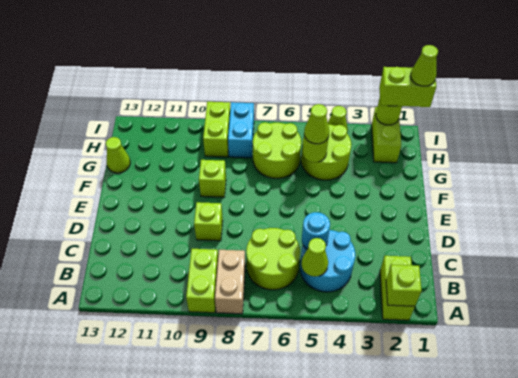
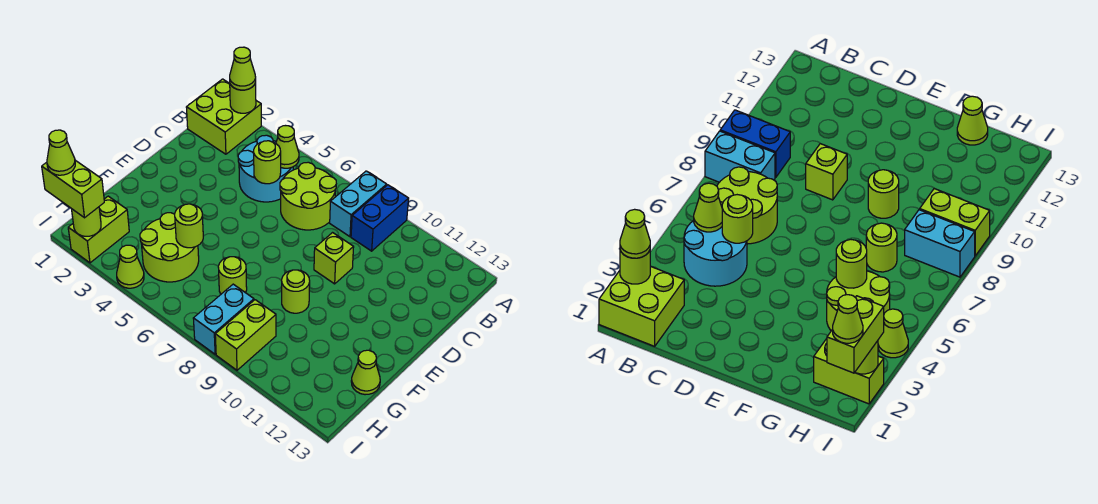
lime 1x2 brick [380,256,415,320] -> lime 2x2 brick [186,79,261,154]
lime 1x1 brick [386,265,422,306] -> lime 1x1 round brick [230,83,256,113]
tan 1x2 brick [215,250,246,314] -> cyan 1x2 brick [330,171,387,237]
lime 1x2 brick [186,249,218,313] -> blue 1x2 brick [351,185,409,251]
cyan 1x1 round brick [302,212,330,249] -> lime 1x1 round brick [254,141,281,184]
lime 1x1 brick [199,160,226,197] -> lime 1x1 round brick [282,270,310,313]
lime 1x1 cone [304,104,329,144] -> lime 1x1 cone moved to [230,47,256,90]
lime 2x2 round brick [253,122,301,178] -> lime 1x1 round brick [218,257,247,294]

